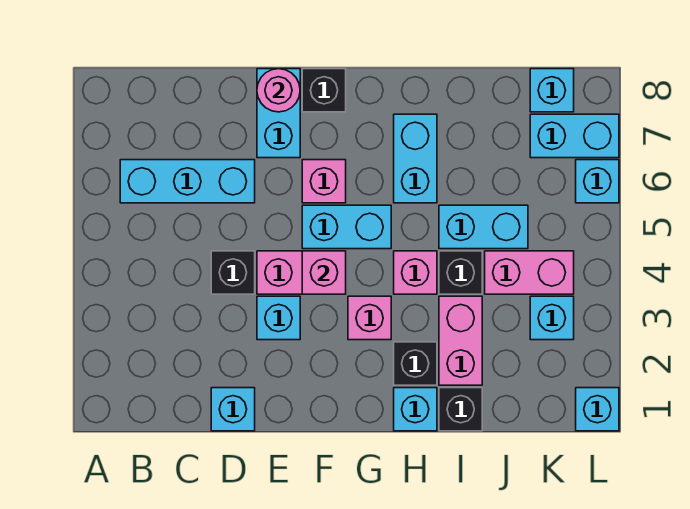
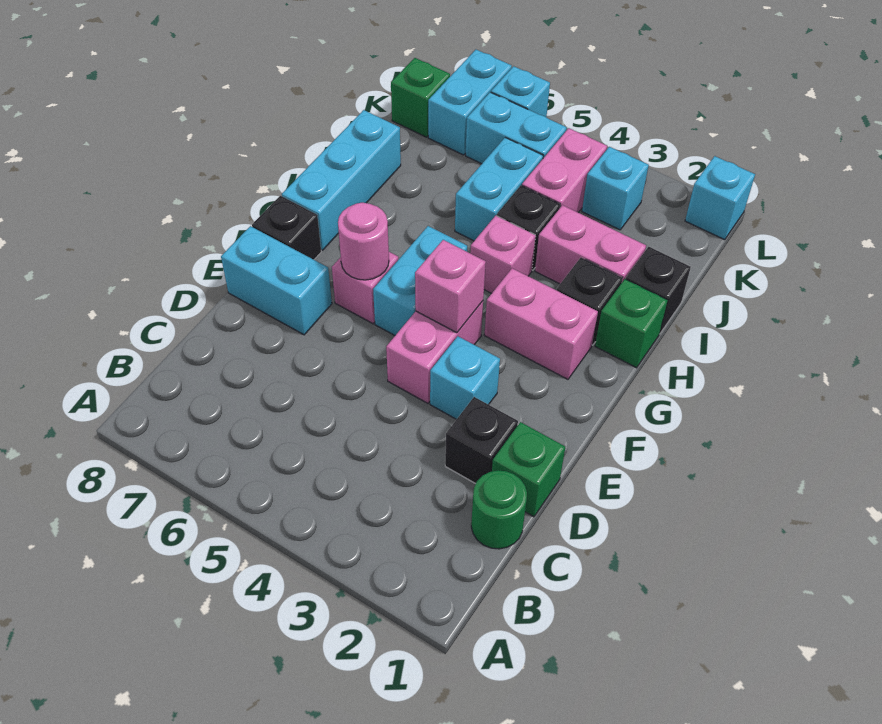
cyan 1x3 brick [120,160,255,203] -> cyan 1x3 brick moved to [282,110,401,250]
none -> green 1x1 round brick [471,470,527,549]
cyan 1x1 brick [211,388,255,431] -> green 1x1 brick [492,422,565,517]
black 1x1 brick [211,251,255,294] -> black 1x1 brick moved to [445,397,518,484]
pink 1x1 round brick [257,69,300,112] -> pink 1x1 round brick moved to [338,203,389,280]
pink 1x1 brick [348,296,391,340] -> pink 1x2 brick [484,268,598,379]
cyan 1x1 brick [394,388,437,431] -> green 1x1 brick [595,279,668,368]
cyan 1x2 brick [394,114,437,203] -> cyan 1x2 brick moved to [466,92,567,164]
cyan 1x1 brick [530,69,574,112] -> green 1x1 brick [391,58,450,137]

